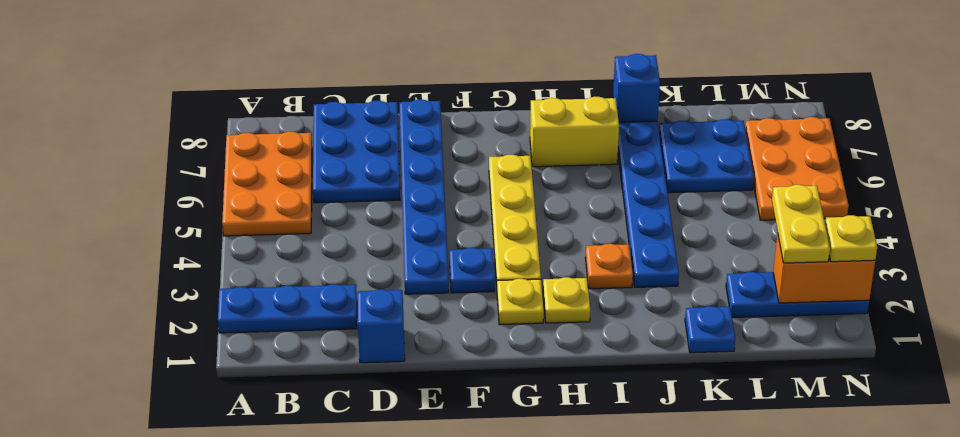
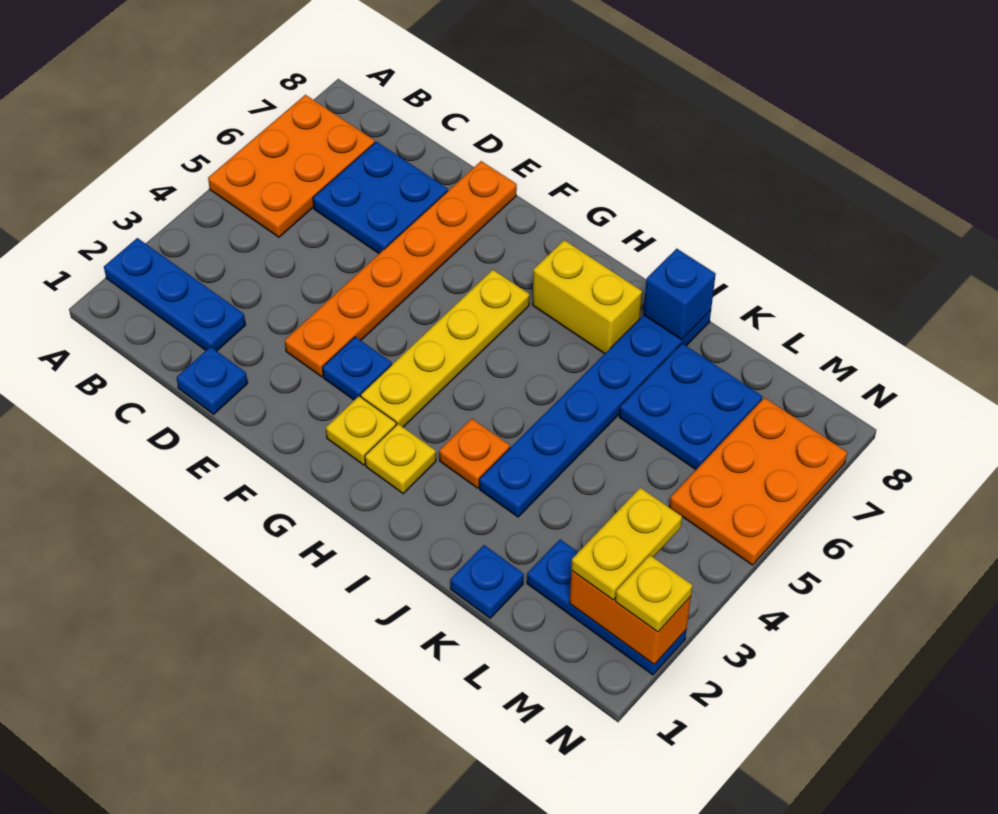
blue 2x3 plate [313,101,400,203] -> blue 2x2 plate [313,142,448,253]
blue 1x1 brick [357,289,405,363] -> blue 1x1 plate [176,347,248,414]
blue 1x6 plate [399,99,449,294] -> orange 1x6 plate [285,161,517,377]

